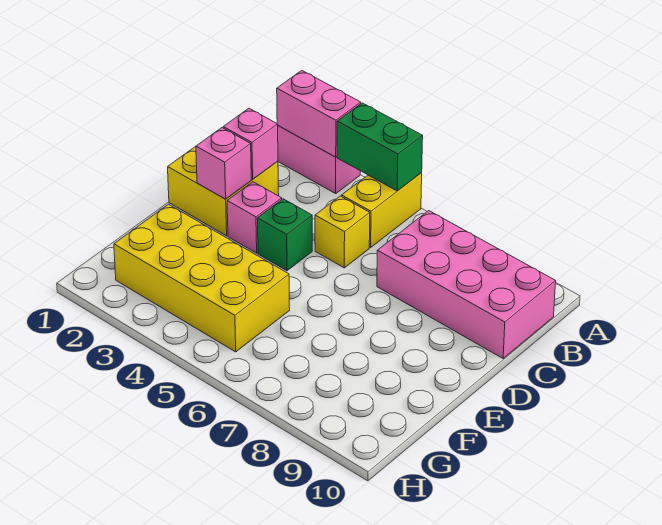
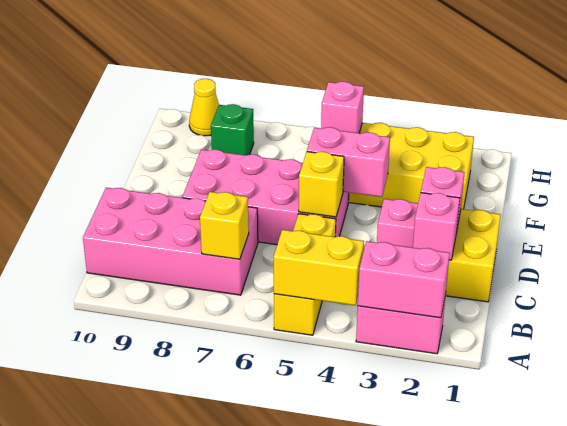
green 1x2 brick [337,103,423,191] -> yellow 1x2 brick [274,230,364,305]
none -> yellow 1x1 brick [200,192,249,259]
green 1x1 brick [257,199,312,271] -> green 1x1 brick moved to [211,104,254,155]
none -> pink 2x4 brick [182,150,349,245]
none -> yellow 1x1 brick [299,152,344,217]
none -> pink 1x2 brick [307,127,390,197]
none -> pink 1x1 brick [321,82,364,133]
none -> yellow 1x1 cone [189,79,219,136]

